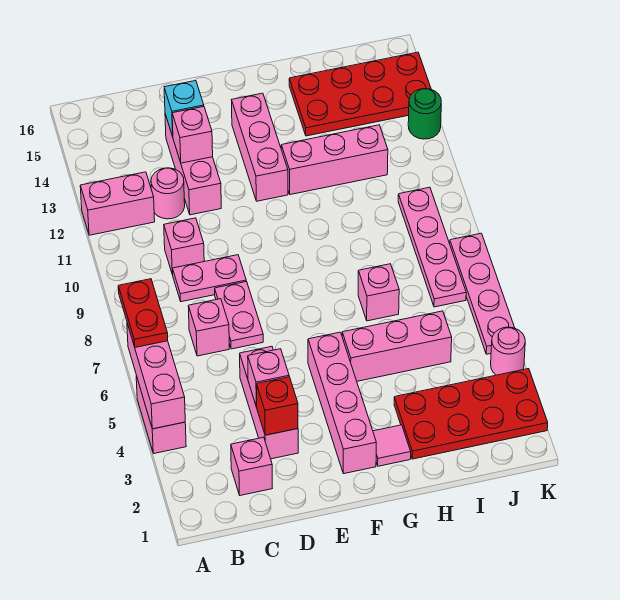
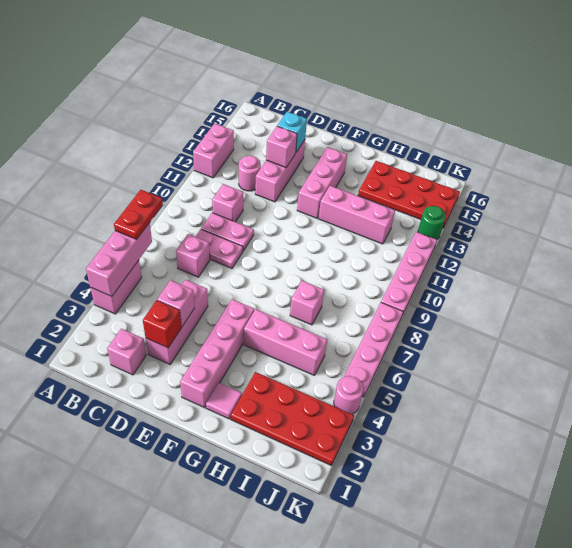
pink 1x2 brick [80,172,155,235] -> pink 1x2 brick turned to [193,123,234,178]
pink 1x2 plate [215,281,263,349] -> pink 1x2 plate turned to [196,229,243,268]
pink 1x4 plate [398,187,466,307] -> pink 1x4 plate moved to [381,232,437,314]

